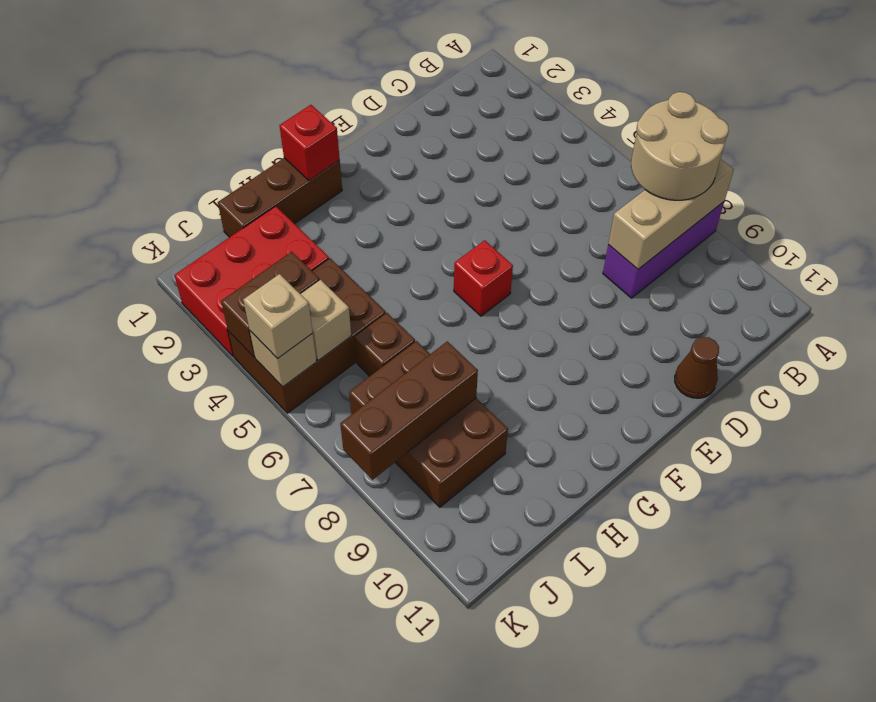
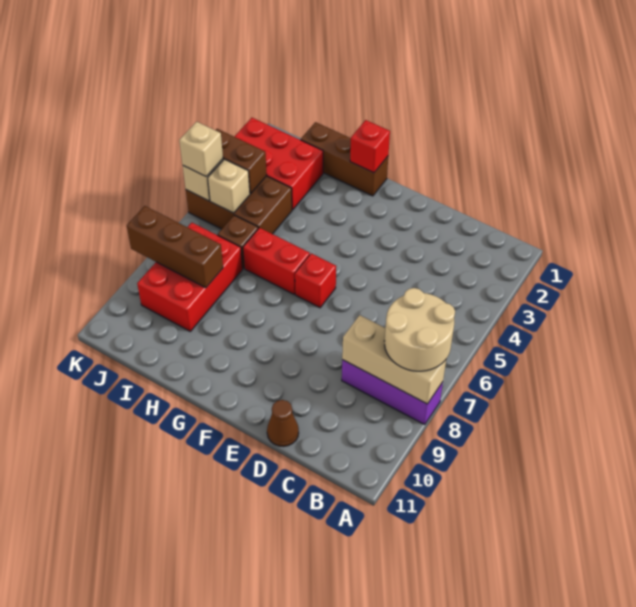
none -> red 1x2 brick [243,228,310,294]
brown 2x3 brick [349,341,508,507] -> red 2x3 brick [137,223,243,331]

